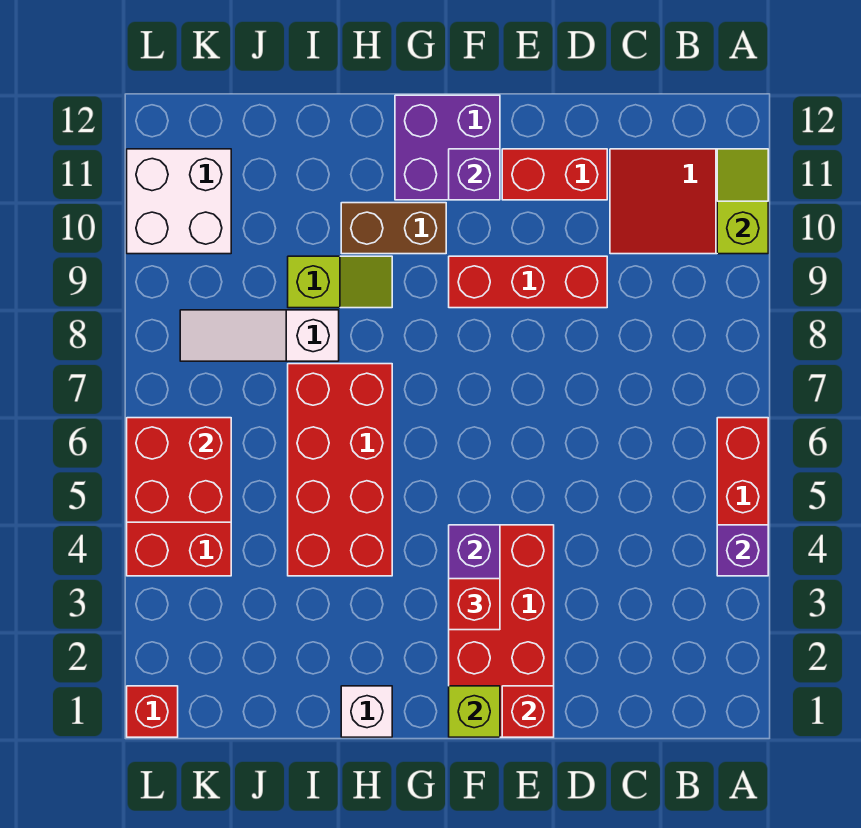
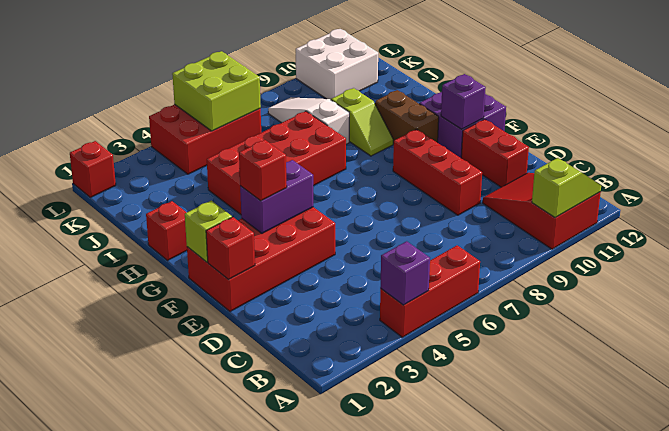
white 1x1 brick [341,686,392,737] -> red 1x1 brick [146,201,187,261]
red 2x2 brick [127,418,231,522] -> lime 2x2 brick [172,51,261,131]

